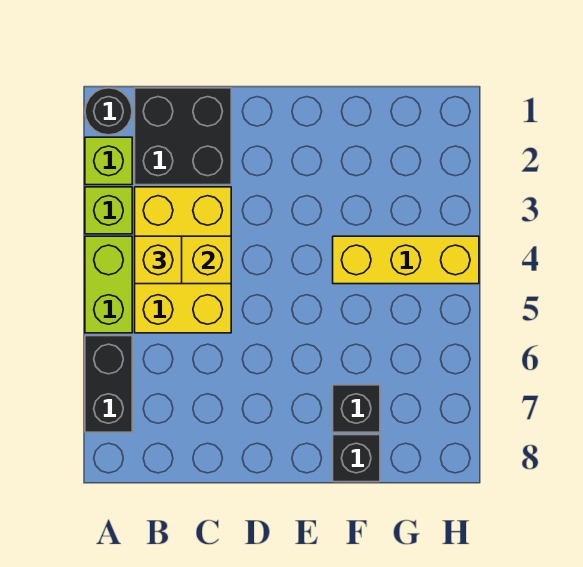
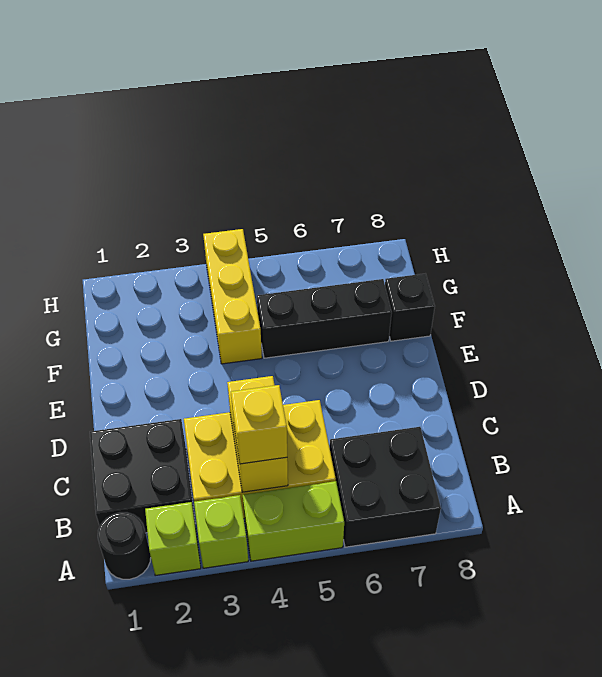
black 1x2 brick [85,336,132,432] -> black 2x2 brick [330,427,441,547]
black 1x1 brick [333,385,380,432] -> black 1x3 brick [257,279,392,358]

